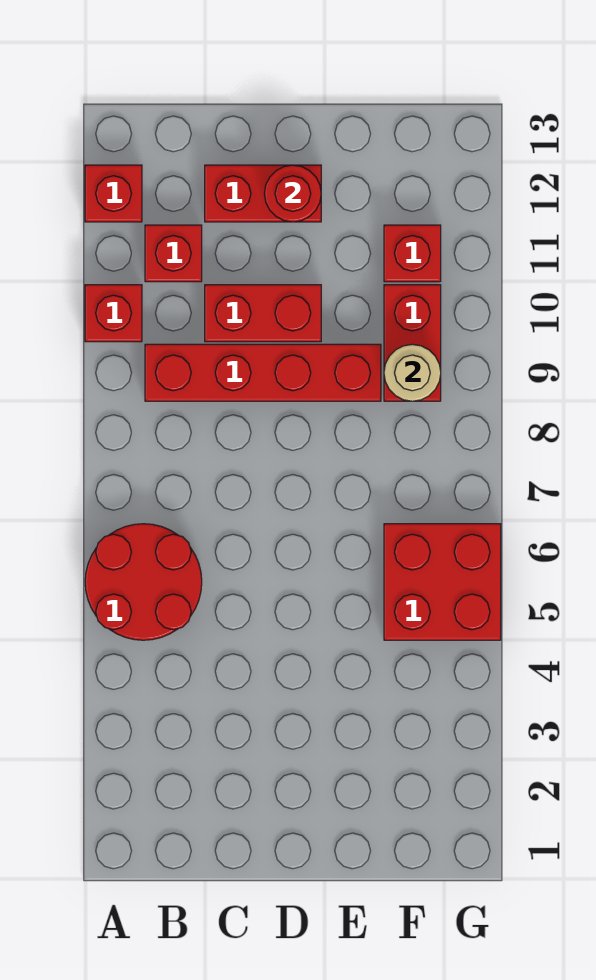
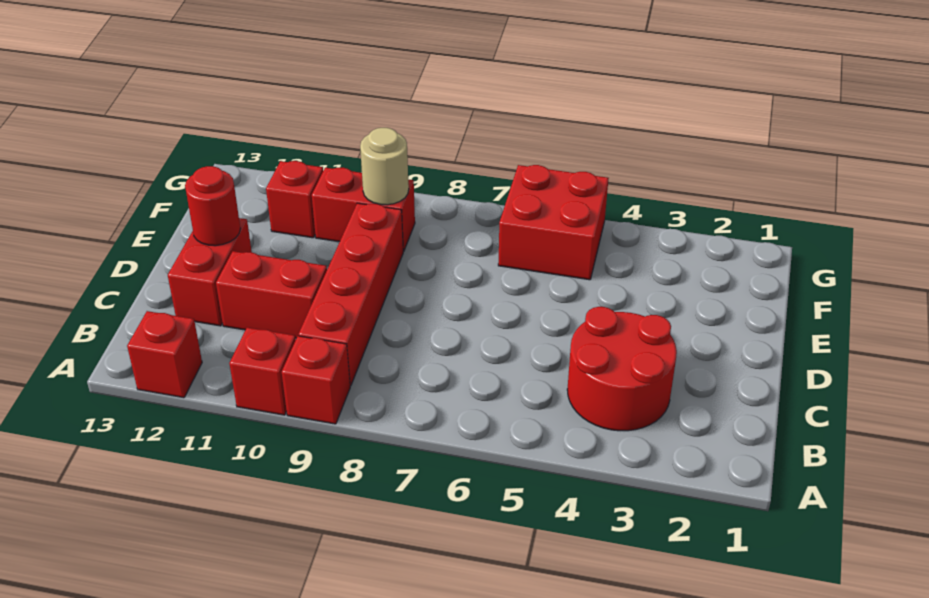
red 2x2 round brick [85,524,202,640] -> red 2x2 round brick moved to [567,307,677,431]
red 1x1 brick [145,225,202,282] -> red 1x1 brick moved to [282,336,350,424]
red 1x2 brick [205,285,321,342] -> red 1x2 brick turned to [216,251,327,338]

